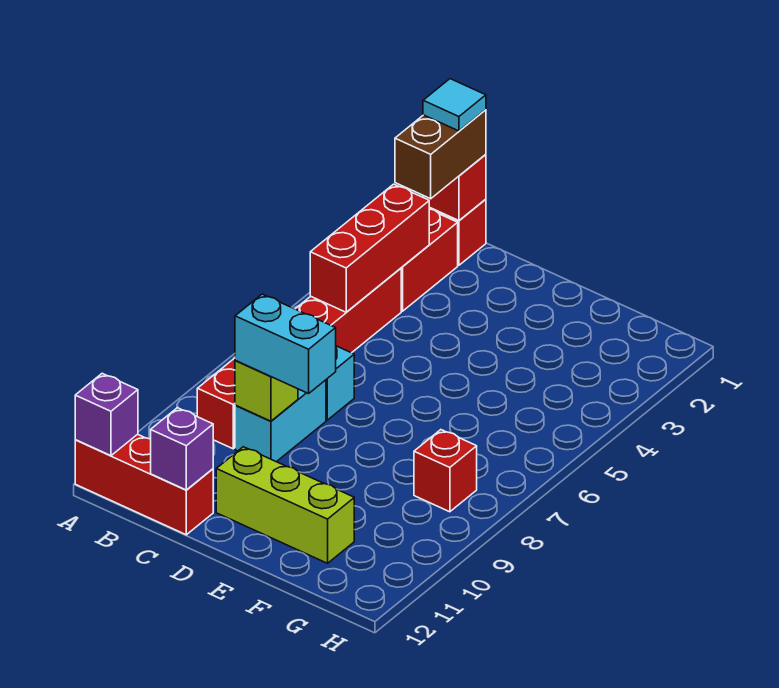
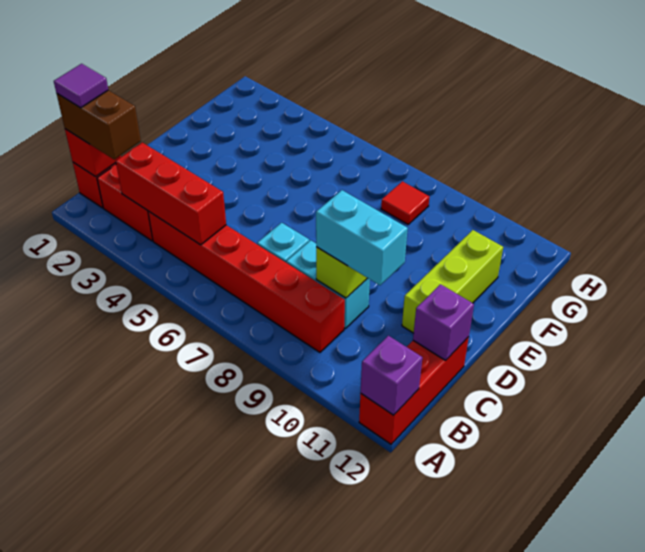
cyan 1x1 tile [423,79,486,131] -> purple 1x1 tile [54,64,108,108]
cyan 1x2 brick [235,294,336,394] -> cyan 1x2 brick turned to [316,190,408,285]
red 1x1 brick [414,430,477,512] -> red 1x1 tile [381,181,429,224]

